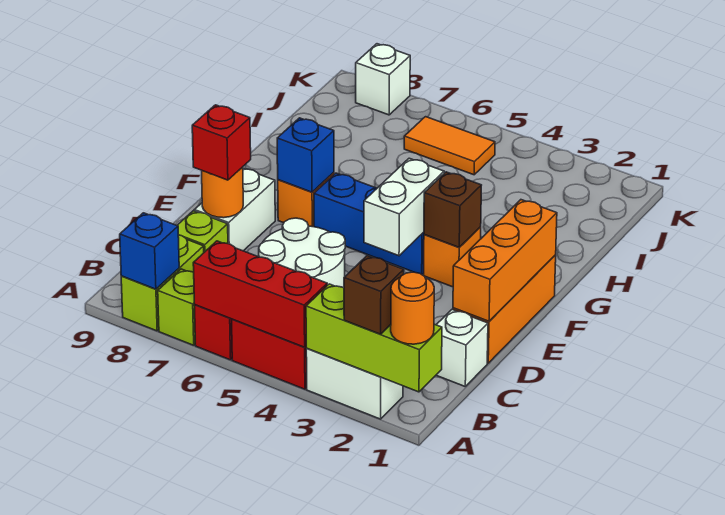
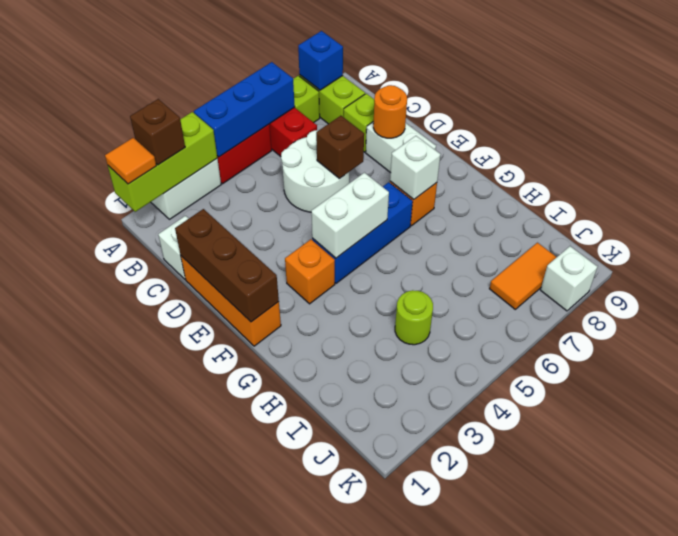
orange 1x1 round brick [391,272,434,344] -> orange 1x1 tile [105,138,156,184]
red 1x3 brick [193,241,327,347] -> blue 1x3 brick [194,62,295,157]
orange 1x3 brick [453,200,557,321] -> brown 1x3 brick [175,209,279,322]
red 1x1 brick [192,105,251,180] -> none
white 1x2 brick [364,158,444,256] -> white 1x2 brick turned to [311,173,389,258]
brown 1x1 brick [424,172,481,247] -> brown 1x1 brick moved to [316,116,364,179]
blue 1x1 brick [277,118,334,192] -> white 1x1 brick [390,136,441,199]
none -> lime 1x1 round brick [395,290,433,345]
orange 1x2 tile [404,117,495,175] -> orange 1x2 tile moved to [490,243,557,309]

